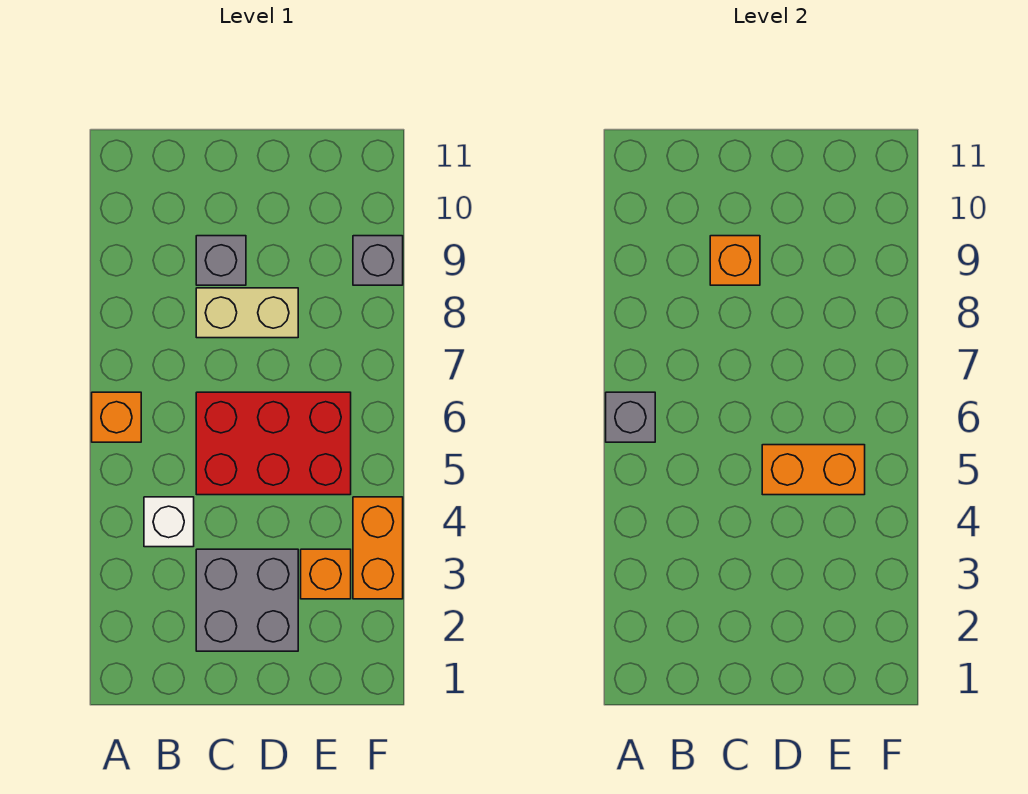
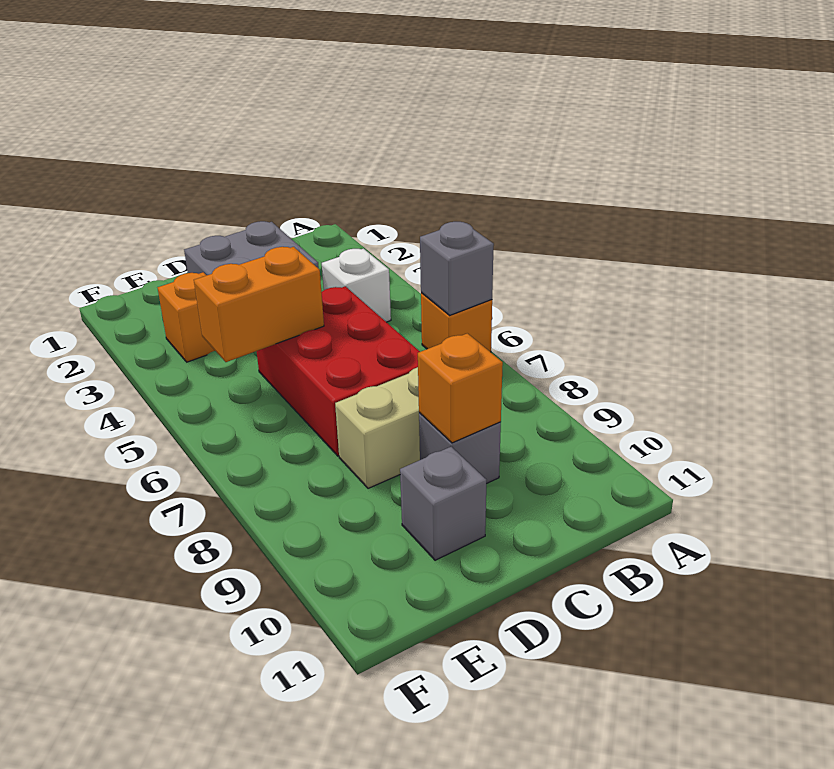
red 2x3 brick [196,392,351,495] -> red 2x3 brick turned to [257,286,420,456]
orange 1x2 brick [353,497,403,599] -> none
grey 1x1 brick [353,236,403,285] -> grey 1x1 brick moved to [400,447,486,560]

